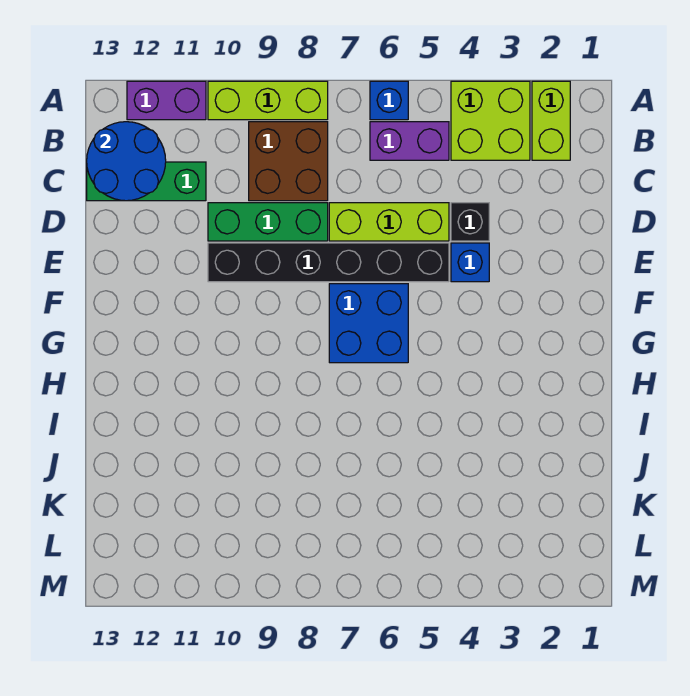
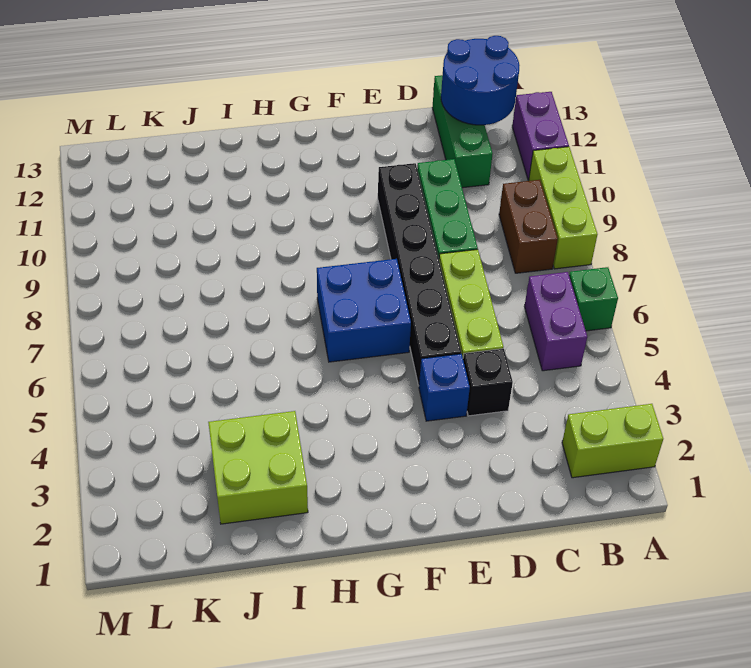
lime 2x2 brick [451,81,530,160] -> lime 2x2 brick moved to [208,411,308,524]
blue 1x1 brick [370,81,408,120] -> green 1x1 brick [569,267,618,331]
brown 2x2 brick [249,122,328,201] -> brown 1x2 brick [499,180,558,273]

